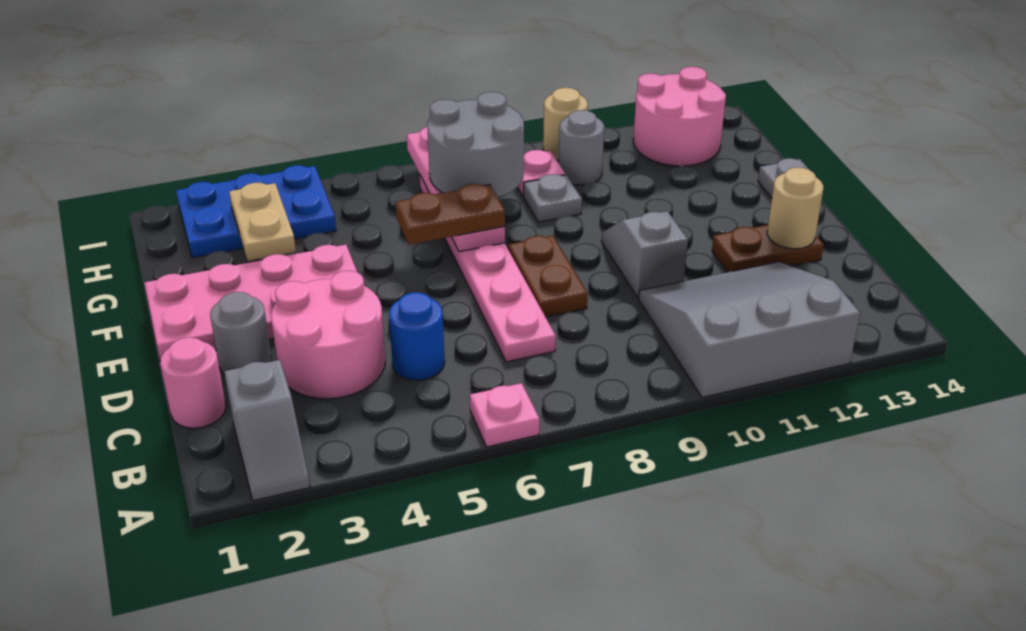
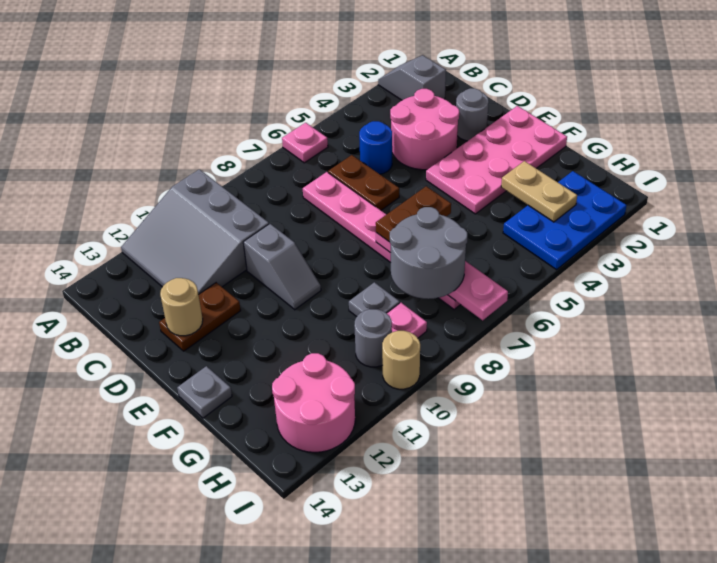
grey 3x3 slope [639,262,860,397] -> grey 3x3 slope turned to [121,169,269,295]
pink 1x1 round brick [160,337,226,428] -> none
brown 1x2 plate [508,236,588,317] -> brown 1x2 plate moved to [328,155,399,210]

